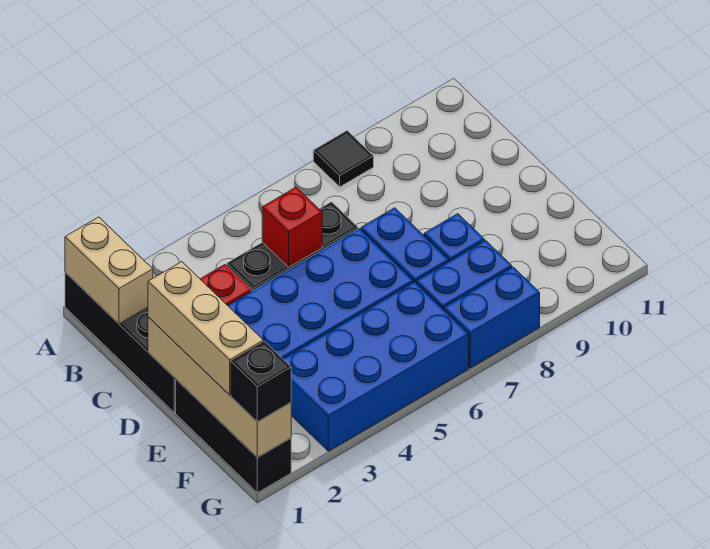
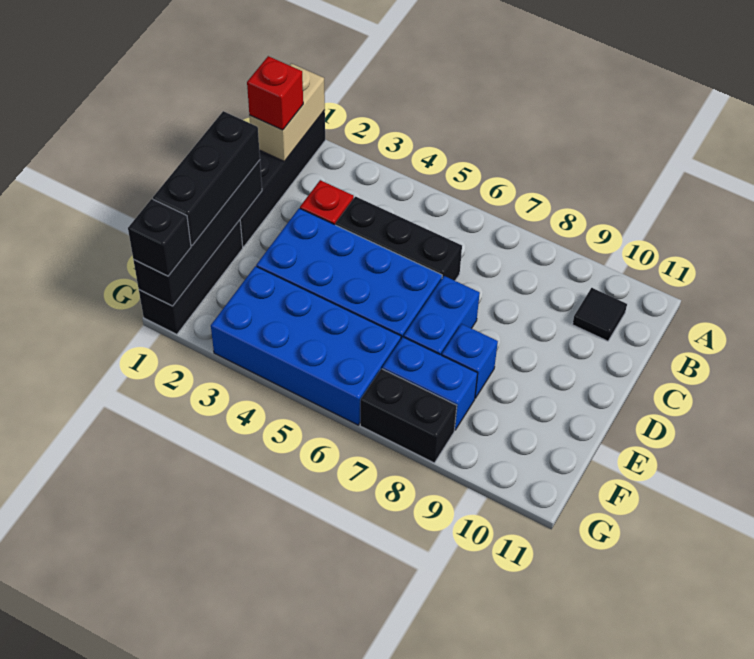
black 1x1 tile [313,131,374,187] -> black 1x1 tile moved to [572,288,627,341]
red 1x1 brick [262,187,322,267] -> red 1x1 brick moved to [247,56,303,130]
tan 1x4 brick [148,317,291,457] -> black 1x4 brick [134,160,262,306]
tan 1x3 brick [148,262,264,395] -> black 1x3 brick [153,111,260,245]
blue 1x2 brick [444,267,540,368] -> black 1x2 brick [360,369,457,463]

